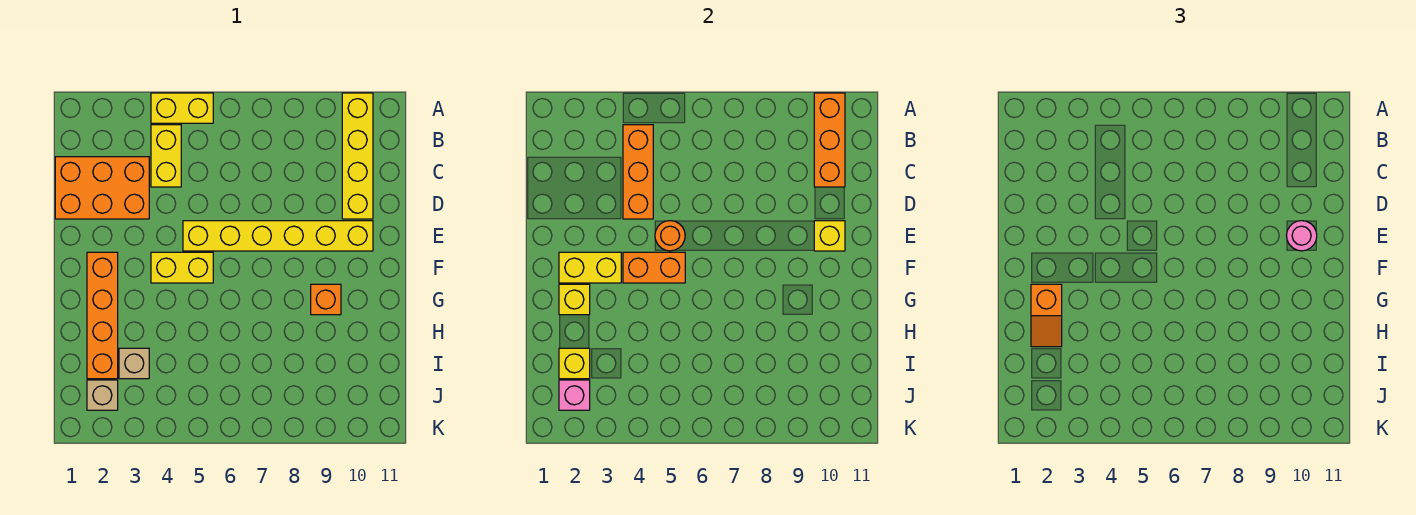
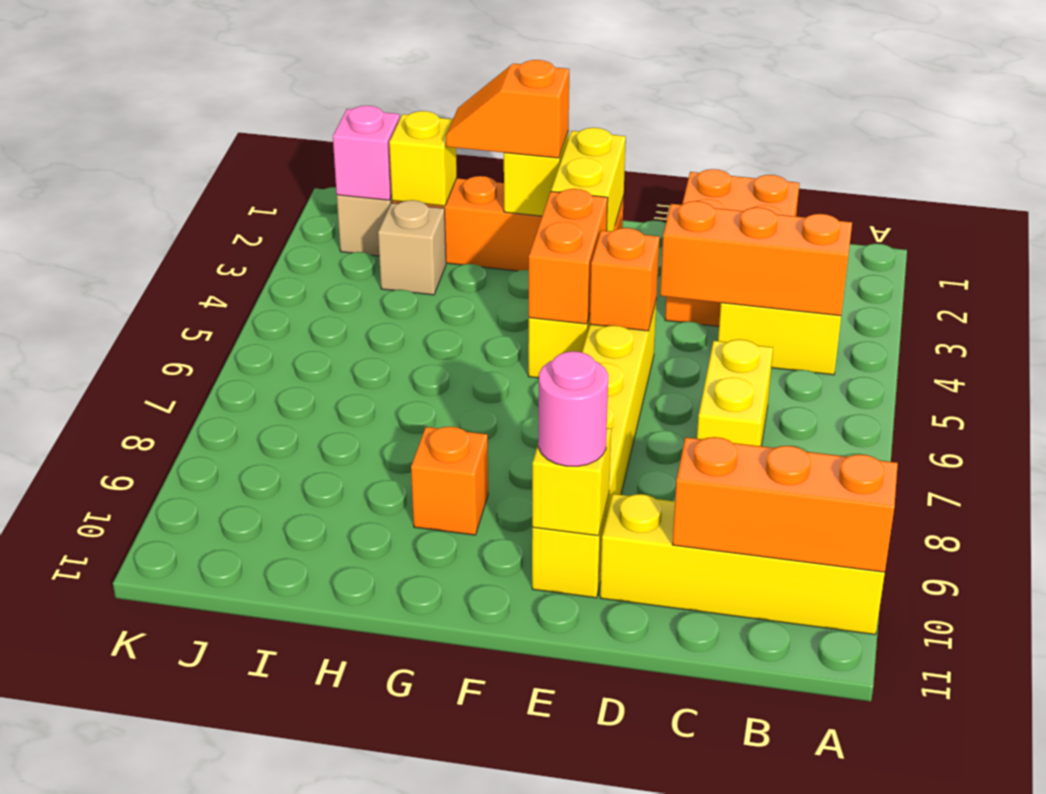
yellow 1x2 brick [151,93,213,123] -> yellow 1x2 brick moved to [697,339,773,446]
orange 1x1 round brick [655,221,685,251] -> orange 1x1 brick [590,228,660,331]

